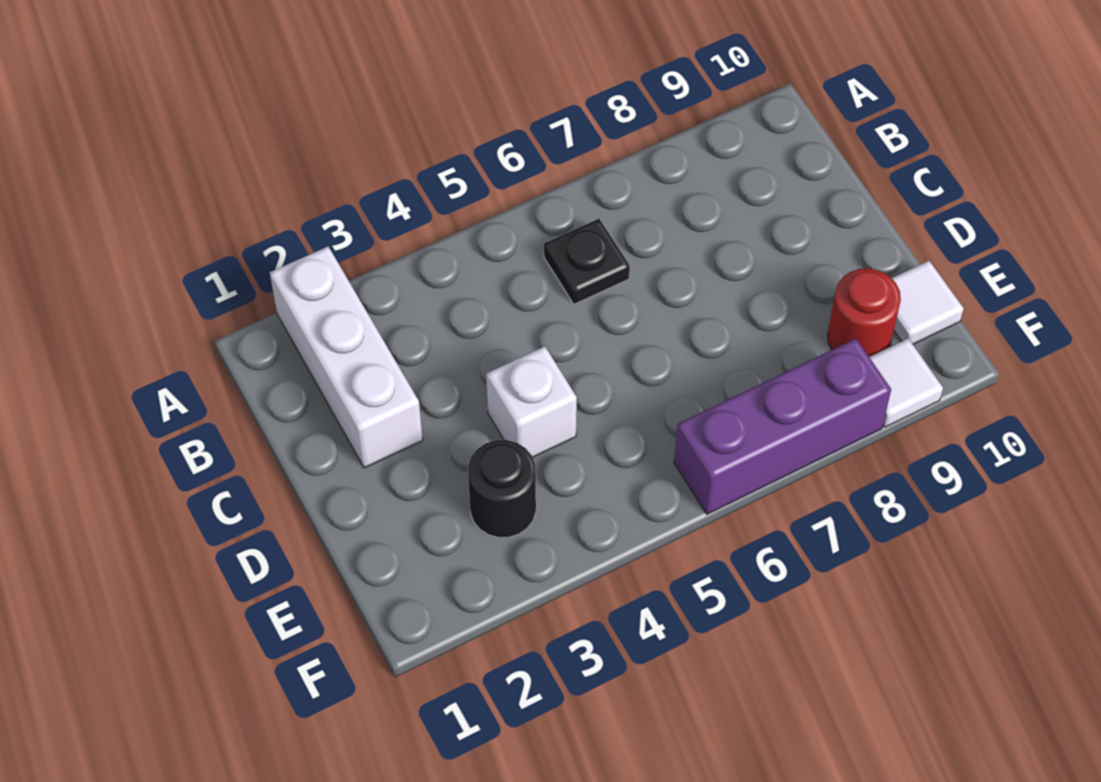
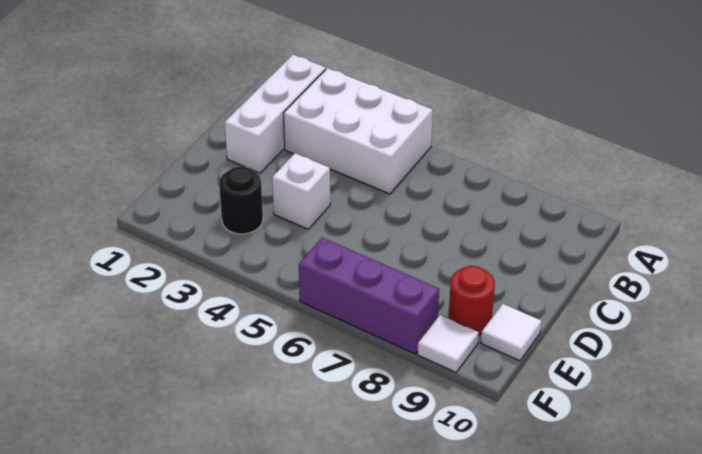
none -> white 2x3 brick [283,68,433,194]
black 1x1 plate [544,219,630,304] -> none

